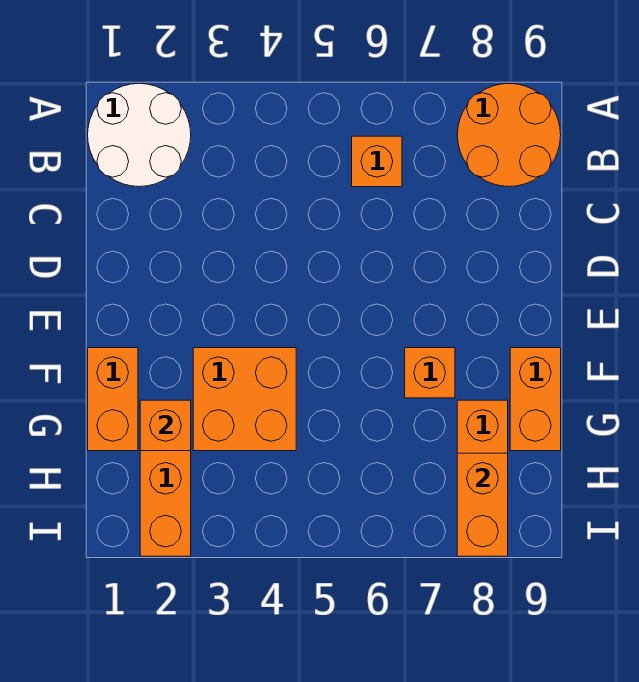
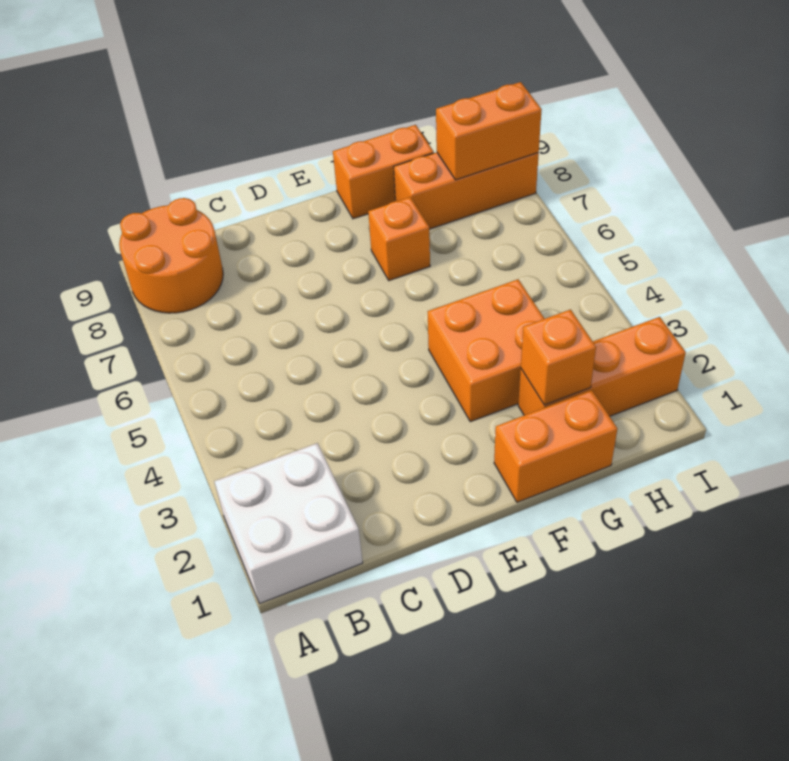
white 2x2 round brick [88,83,191,187] -> white 2x2 brick [214,443,363,604]
orange 1x1 brick [352,136,402,187] -> none

